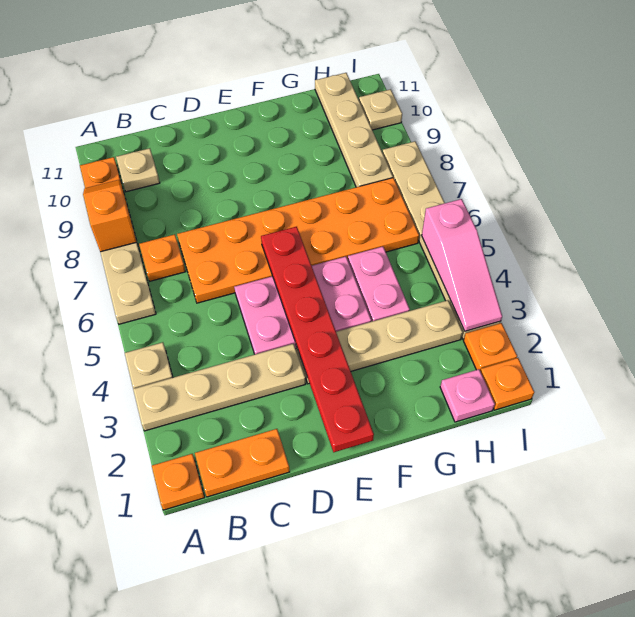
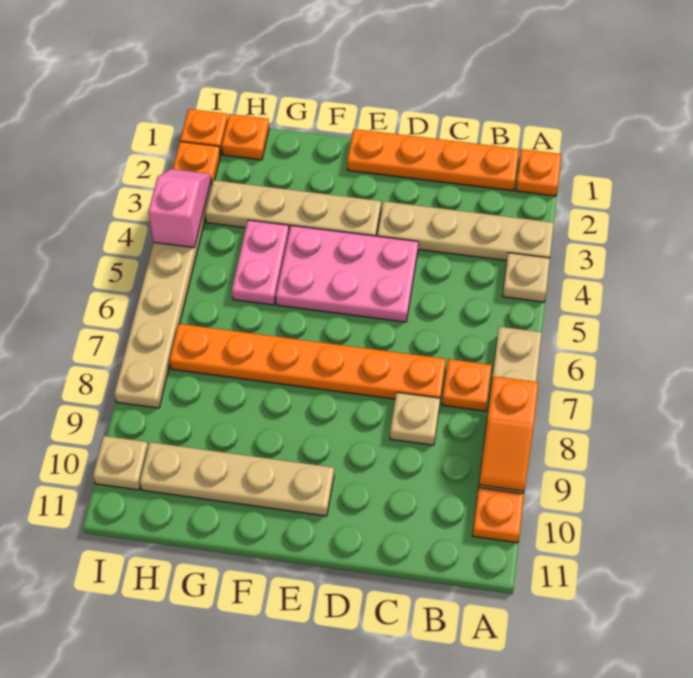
orange 1x2 plate [195,429,290,497] -> orange 1x4 plate [347,129,519,191]
tan 1x1 plate [116,148,160,192] -> tan 1x1 plate moved to [390,392,440,445]
orange 2x6 plate [177,178,419,303] -> orange 1x6 plate [169,324,446,400]
red 1x6 plate [261,227,374,452] -> none
pink 1x1 plate [440,369,495,422] -> orange 1x1 plate [222,114,269,160]
tan 1x4 plate [315,73,393,187] -> tan 1x4 plate turned to [140,442,334,516]
pink 1x3 slope [422,199,502,331] -> pink 1x2 slope [148,169,211,248]

